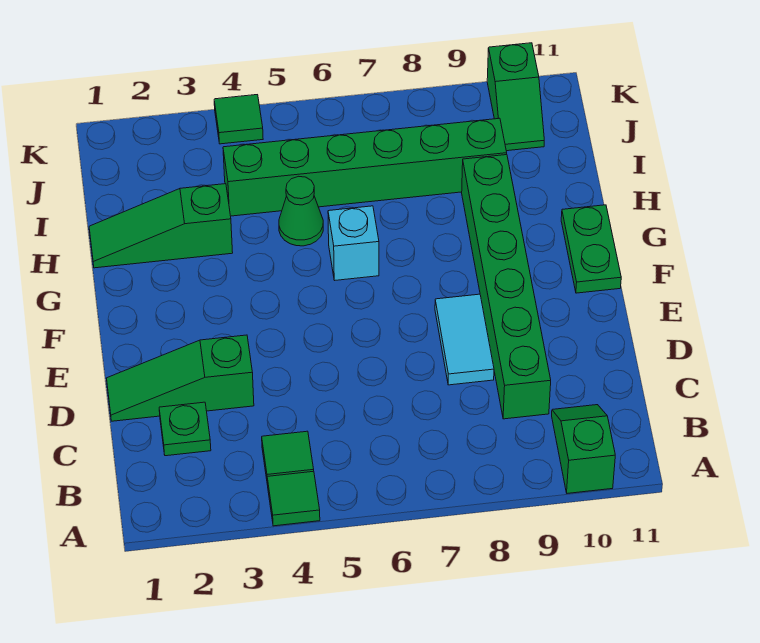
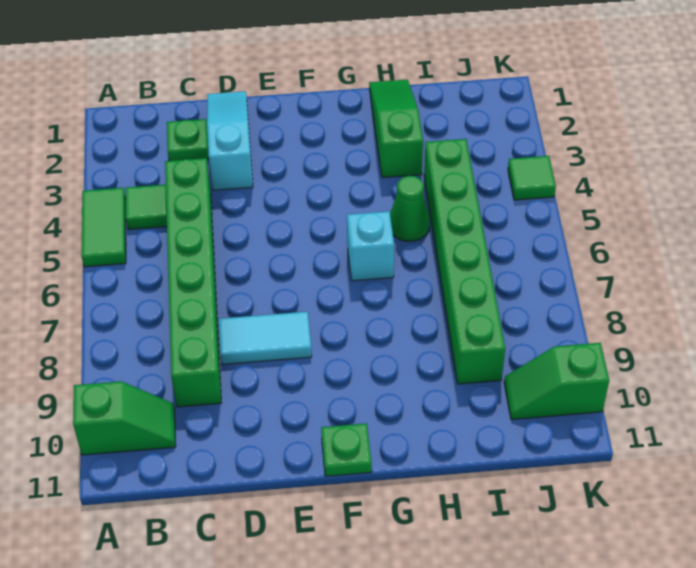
green 1x1 tile [267,471,320,526] -> green 1x2 tile [81,188,126,267]
green 1x6 brick [462,155,551,419] -> green 1x6 brick turned to [165,158,221,407]
green 1x3 slope [107,335,254,421] -> cyan 1x3 slope [207,91,253,190]
green 1x2 plate [561,205,621,293] -> green 1x1 plate [321,423,372,476]

